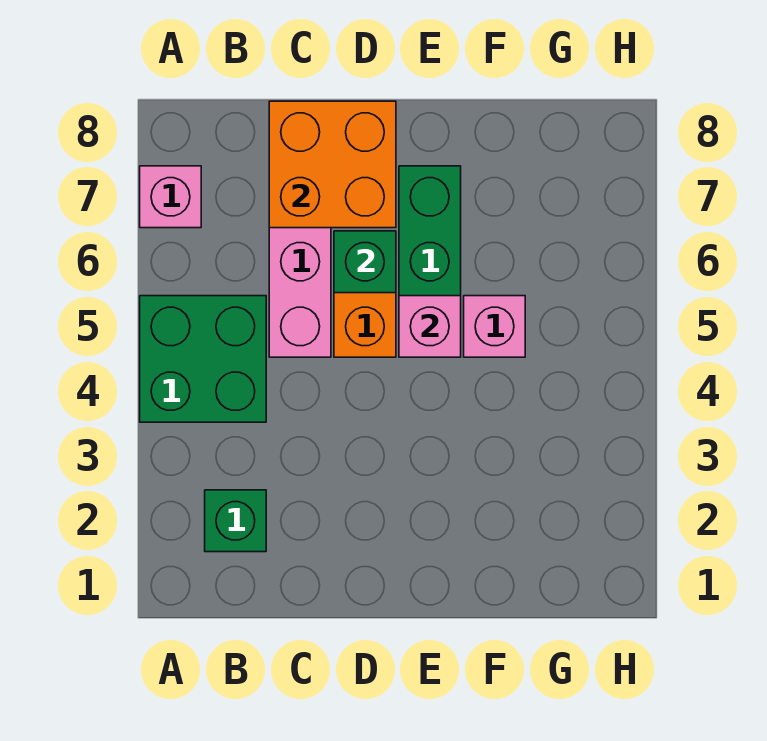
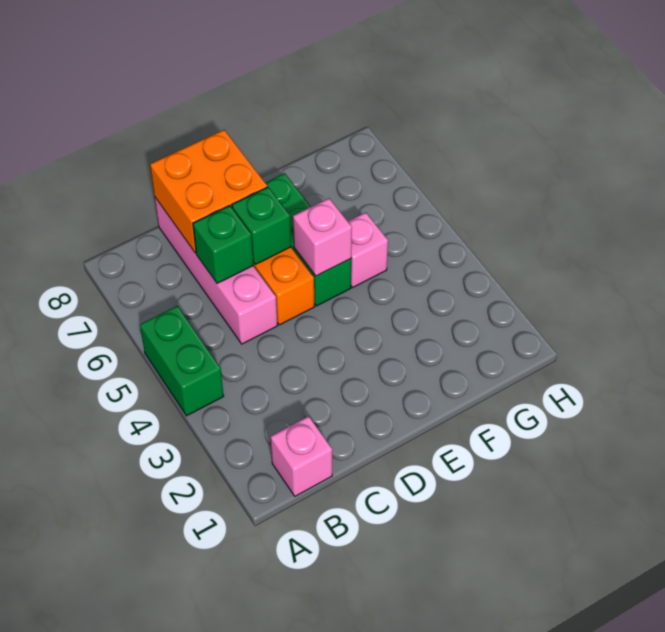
green 2x2 brick [140,296,266,422] -> green 1x2 brick [140,306,224,416]
pink 1x1 brick [140,166,201,228] -> pink 1x1 brick moved to [271,416,332,496]
green 1x1 brick [205,490,266,552] -> green 1x1 brick moved to [193,206,253,283]

